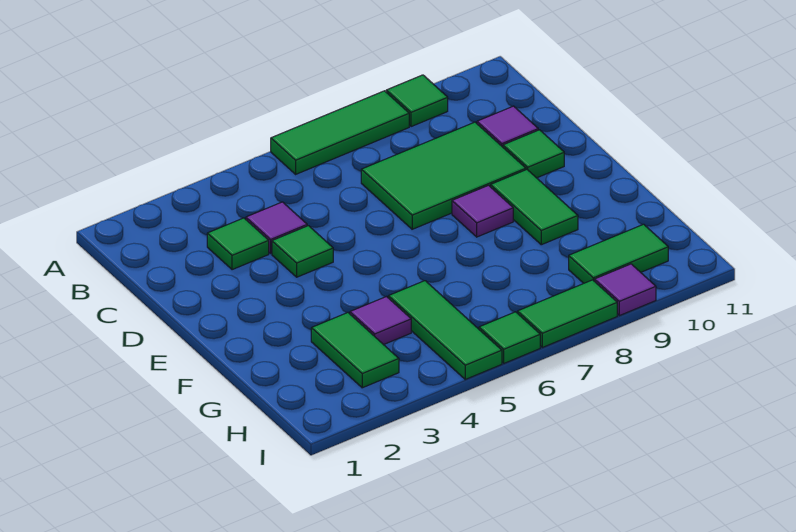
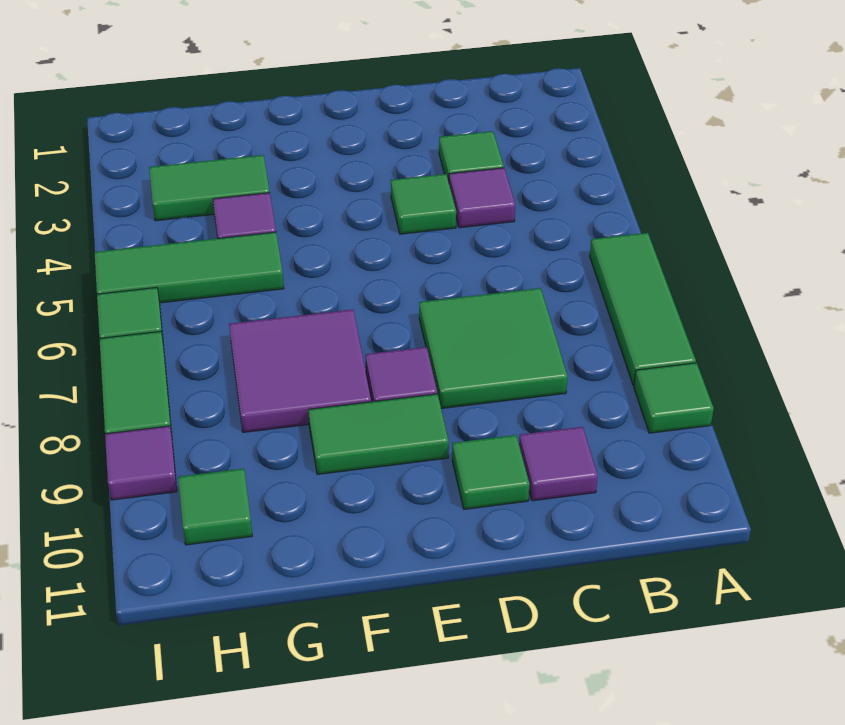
green 2x3 tile [361,122,526,229] -> green 2x2 tile [419,288,568,409]
none -> purple 2x2 tile [229,310,371,432]
green 1x2 tile [569,224,668,283] -> green 1x1 tile [178,469,252,545]

